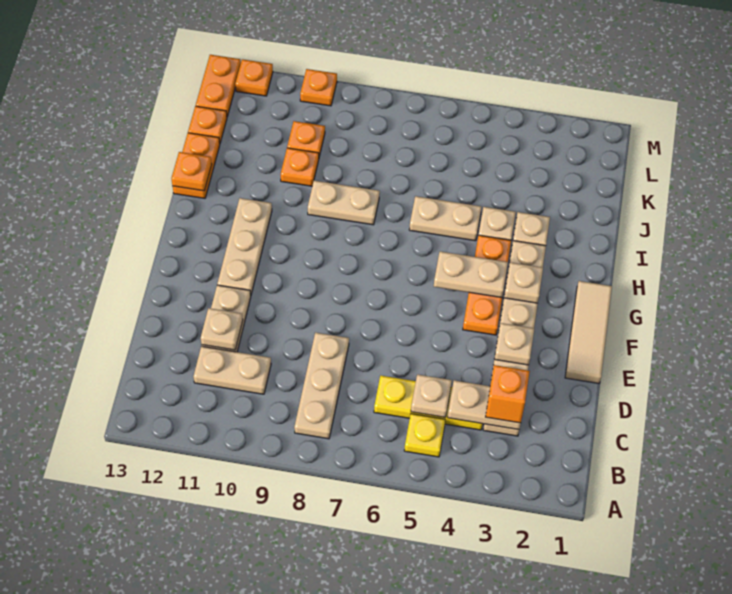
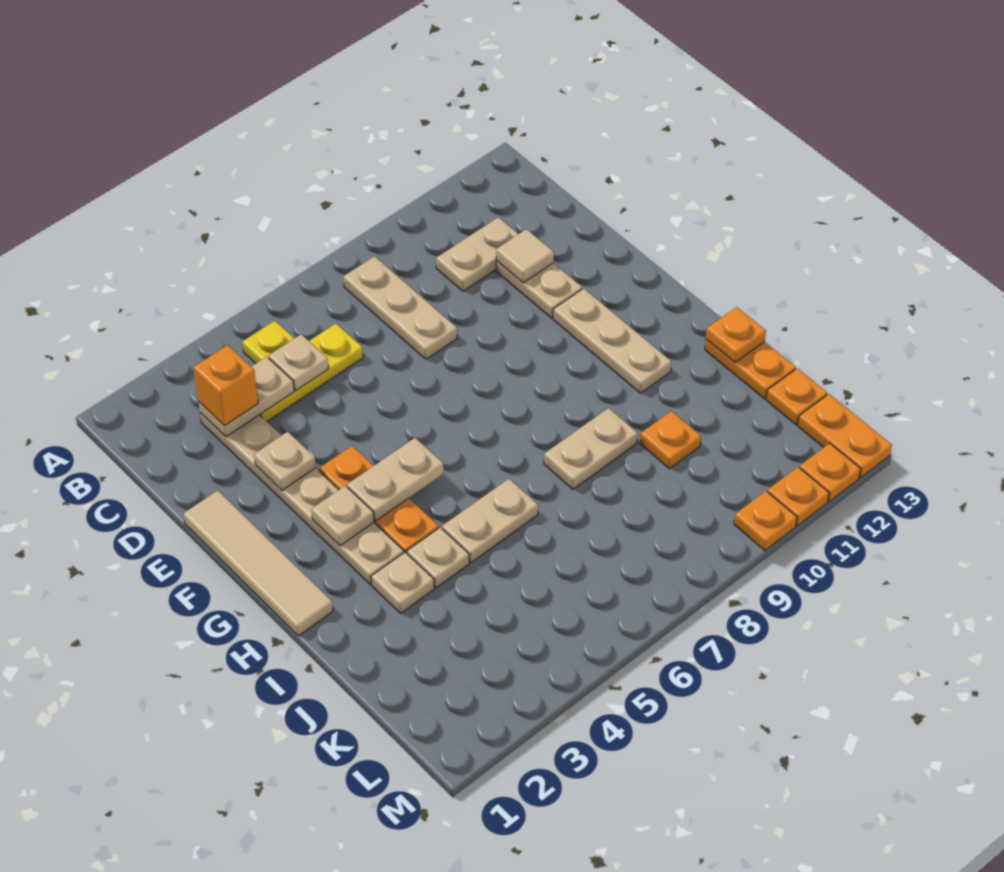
tan 1x1 plate [201,308,243,350] -> tan 1x1 tile [496,229,554,283]
tan 1x3 tile [565,281,612,383] -> tan 1x4 tile [183,490,333,636]
orange 1x1 plate [287,121,325,157] -> orange 1x1 plate moved to [767,467,829,526]

